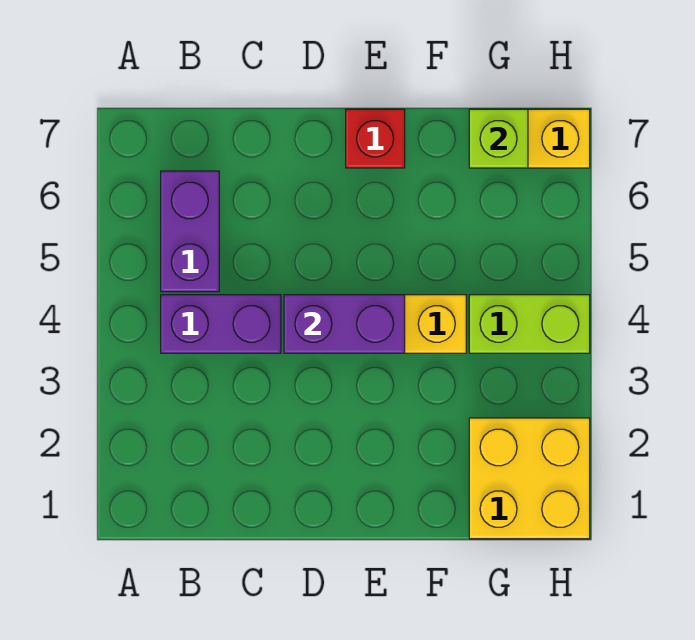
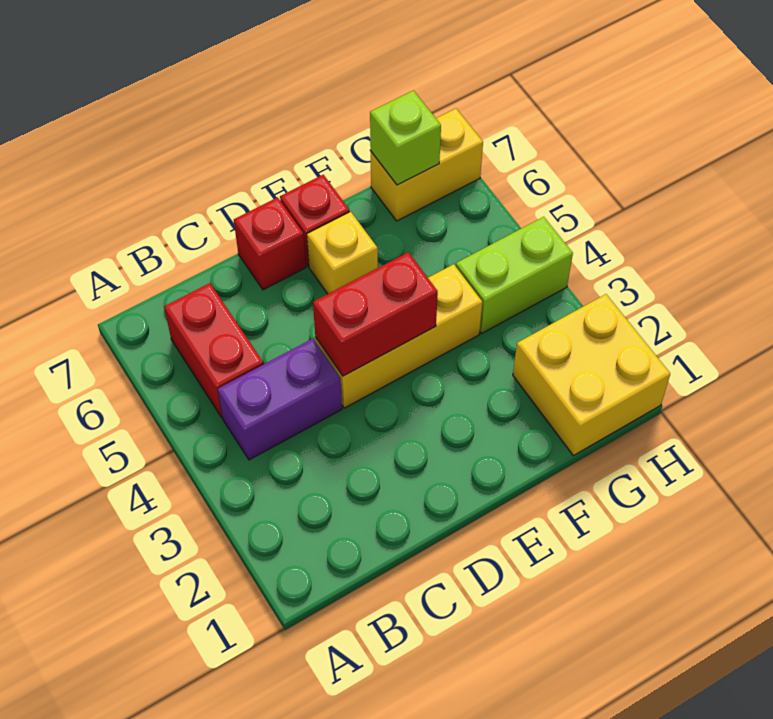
purple 1x2 brick [161,171,219,292] -> red 1x2 brick [164,283,263,418]
purple 1x2 brick [284,295,405,353] -> red 1x2 brick [313,252,438,376]
none -> red 1x1 brick [234,197,306,290]
none -> yellow 1x1 brick [307,212,378,294]

